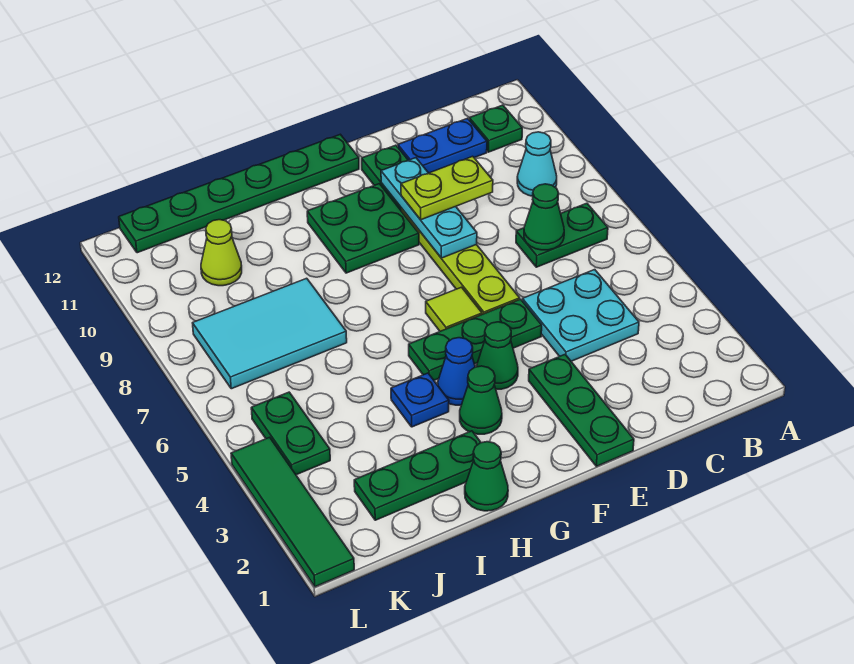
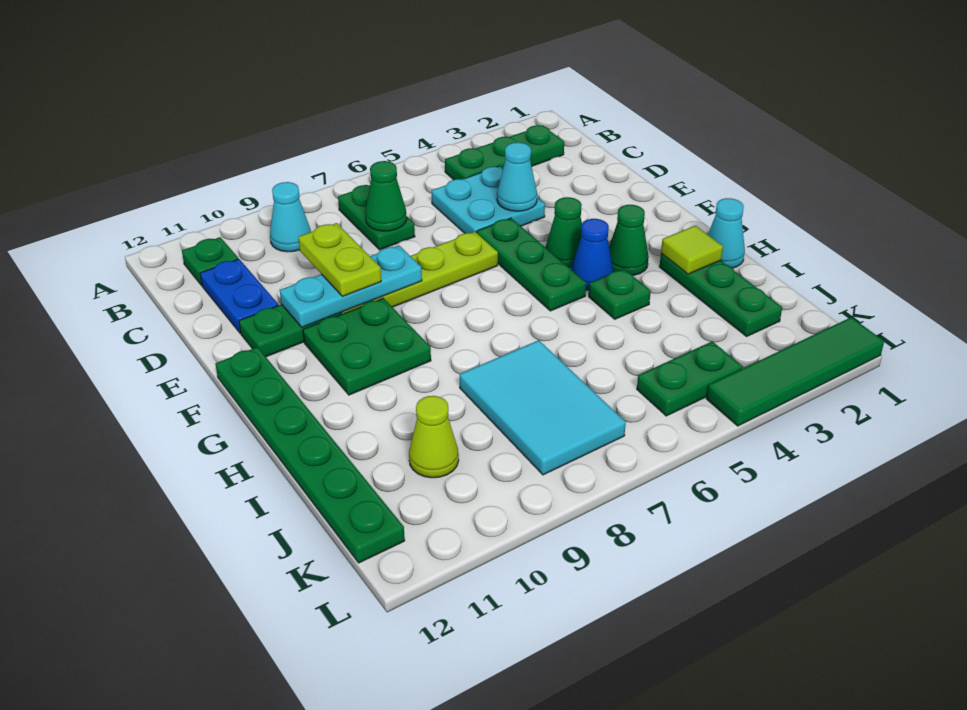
none -> cyan 1x1 cone [497,142,537,211]
green 1x3 plate [529,355,634,466] -> green 1x3 plate moved to [445,125,564,180]
lime 1x1 tile [426,287,482,331] -> lime 1x1 tile moved to [661,226,723,274]
green 1x1 cone [465,442,508,511] -> cyan 1x1 cone [708,198,745,268]
blue 1x1 plate [391,373,449,427] -> green 1x1 plate [589,269,651,319]

